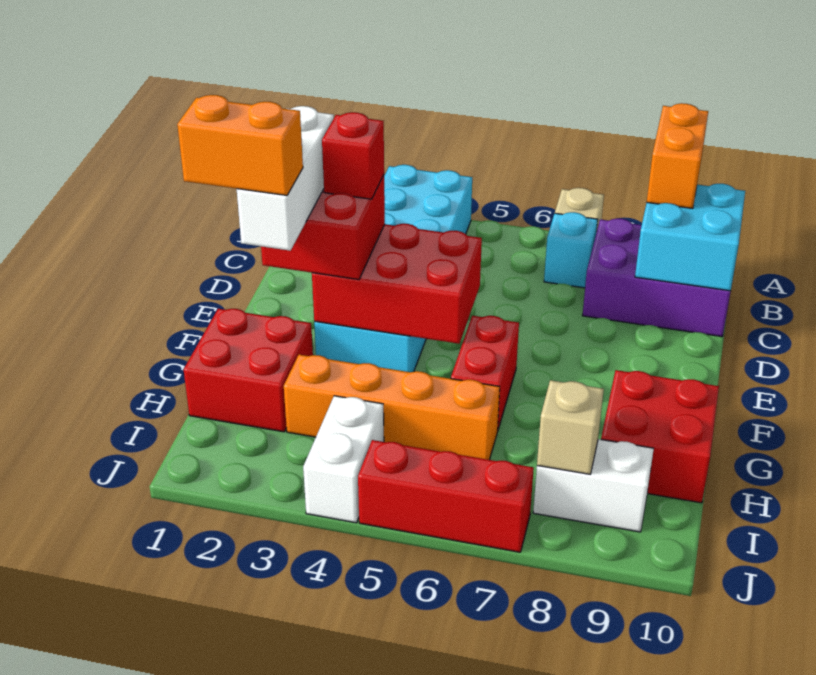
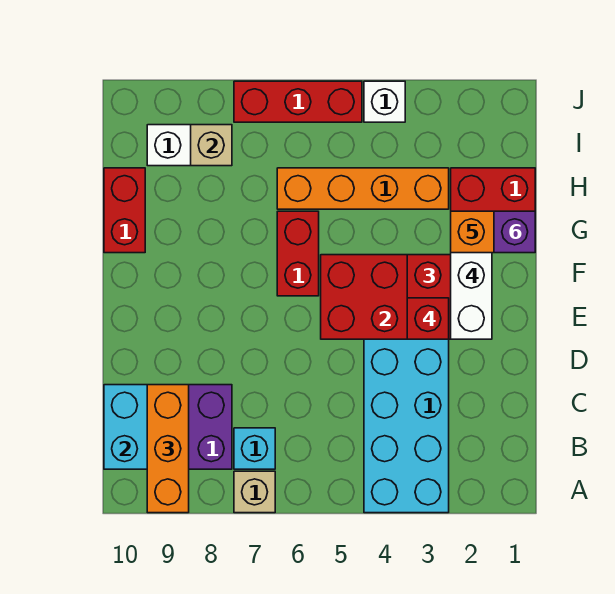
orange 1x2 brick [647,103,708,209] -> orange 1x3 brick [147,385,189,513]
none -> purple 1x1 brick [494,211,535,253]
red 2x2 brick [601,370,719,503] -> red 1x2 brick [104,168,145,253]
white 1x2 brick [303,396,384,523] -> white 1x1 brick [364,81,405,122]

